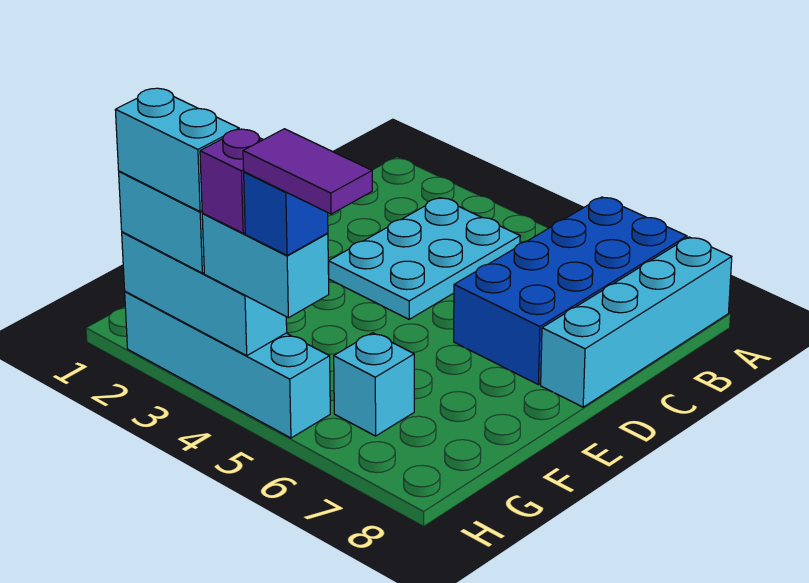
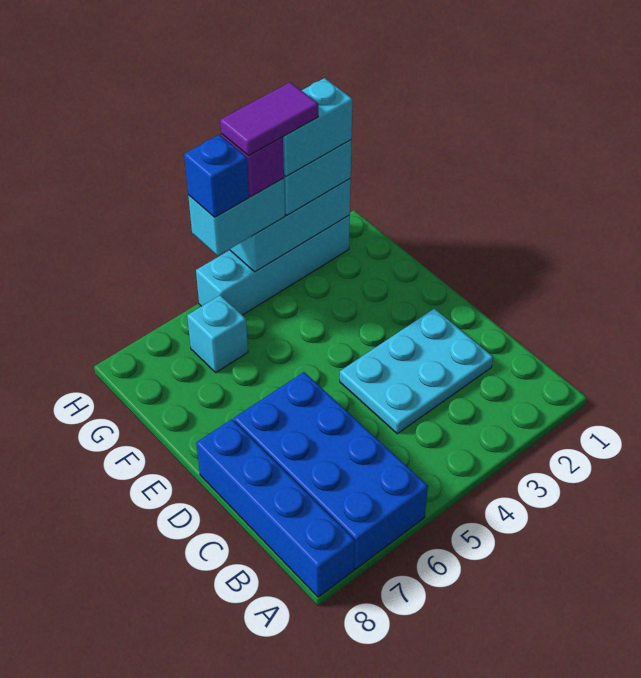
cyan 1x4 brick [541,237,732,407] -> blue 1x4 brick [196,419,355,597]
cyan 2x3 plate [328,198,520,319] -> cyan 2x3 plate turned to [340,309,493,434]
purple 1x2 tile [243,129,372,214] -> purple 1x2 tile moved to [220,82,318,156]

